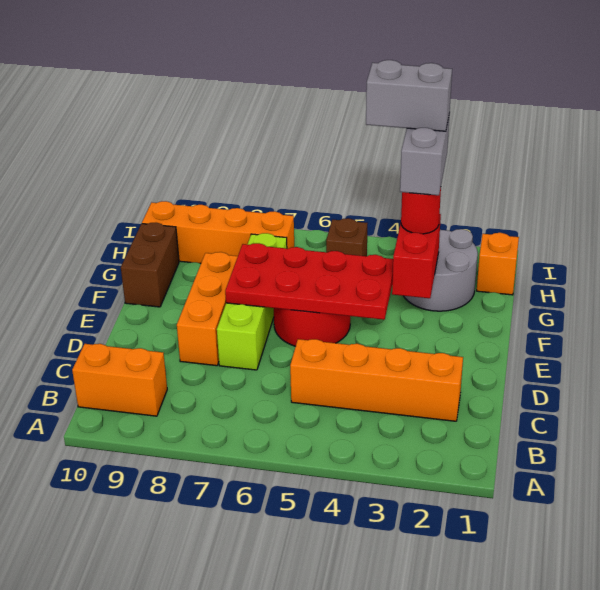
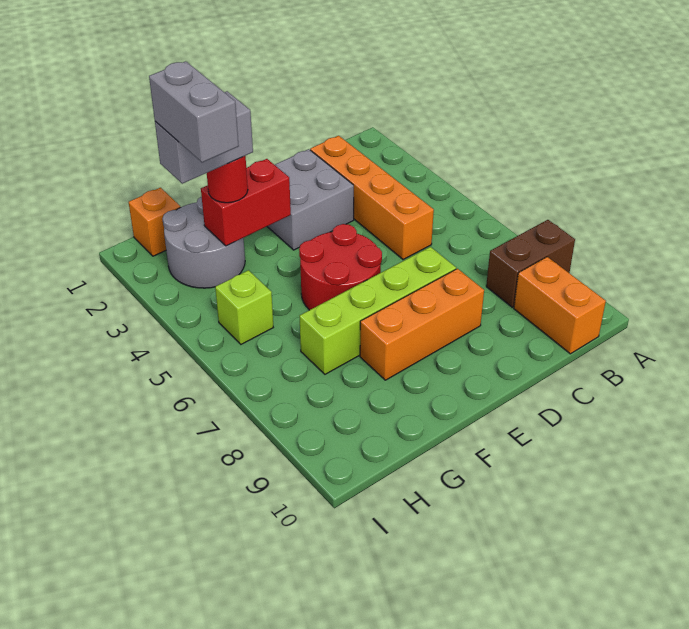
none -> grey 2x2 brick [267,149,354,250]
red 2x4 plate [225,243,393,320] -> none
brown 1x2 brick [121,223,179,307] -> brown 1x2 brick moved to [486,220,575,307]
brown 1x1 brick [326,218,367,256] -> lime 1x1 brick [215,270,273,344]
orange 1x4 brick [142,201,294,264] -> none

